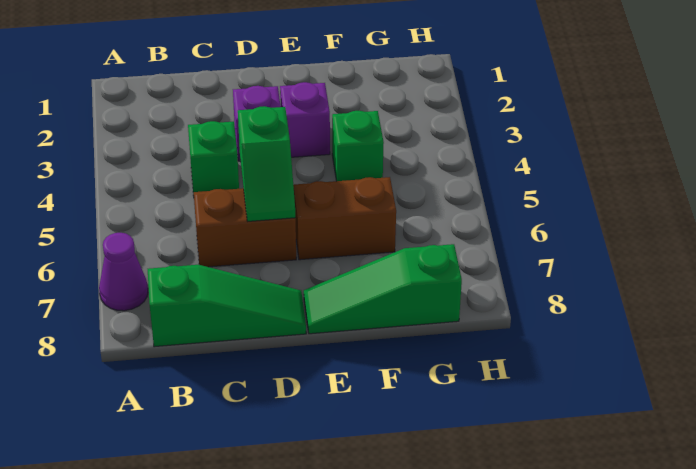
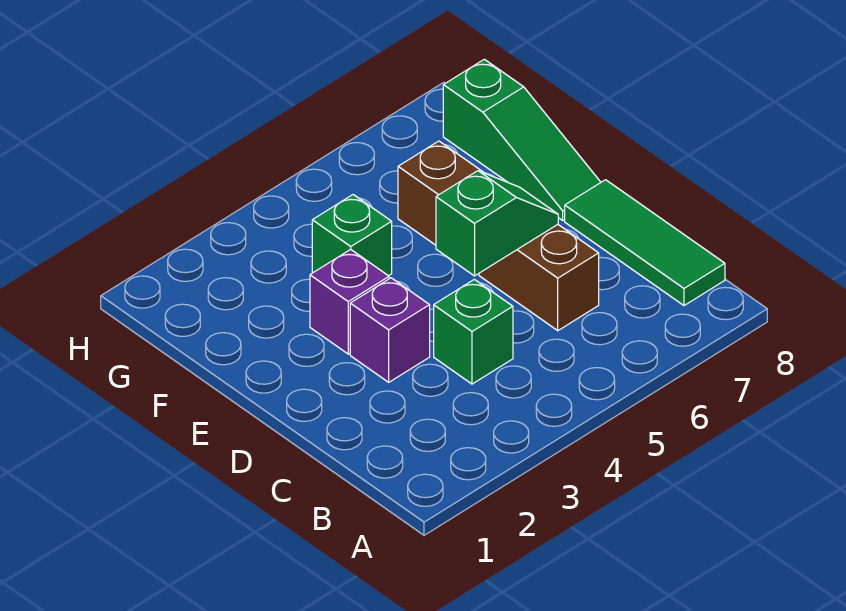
purple 1x1 cone [99,233,148,311] -> none
green 1x3 slope [148,265,306,347] -> green 1x3 tile [565,180,725,306]

